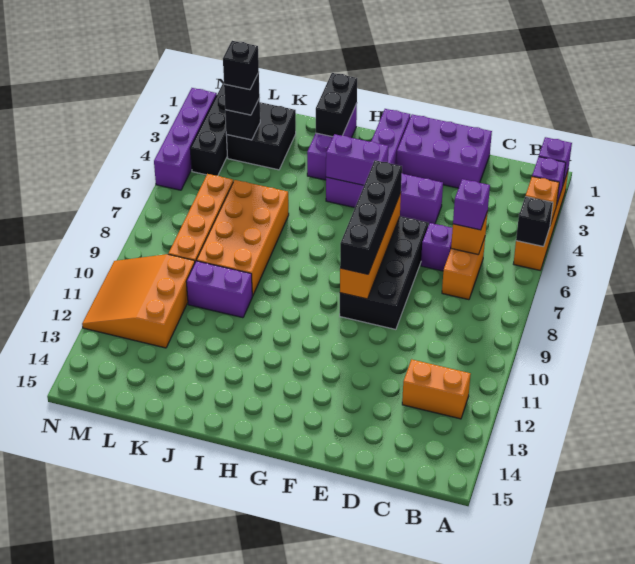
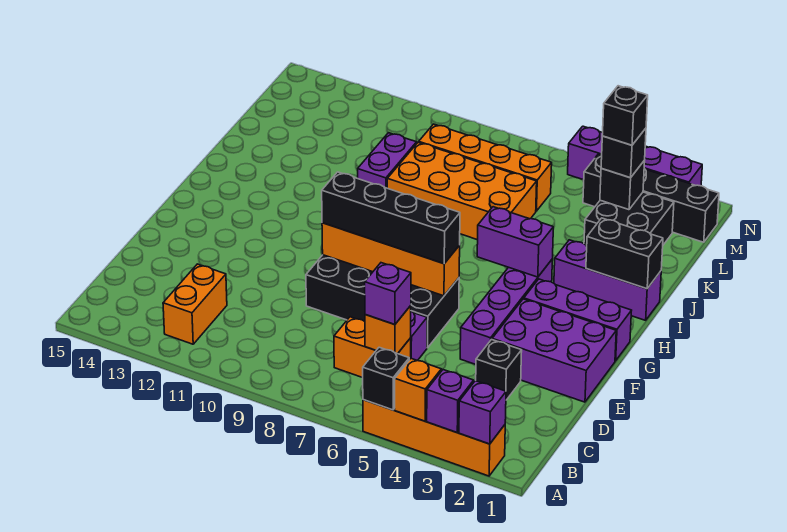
purple 2x3 brick [396,114,492,188] -> purple 2x3 brick turned to [492,299,616,402]
none -> black 1x1 brick [476,340,522,400]
purple 1x2 brick [326,134,389,185] -> purple 1x2 brick turned to [477,207,553,277]
orange 3x3 slope [82,254,195,348] -> none

